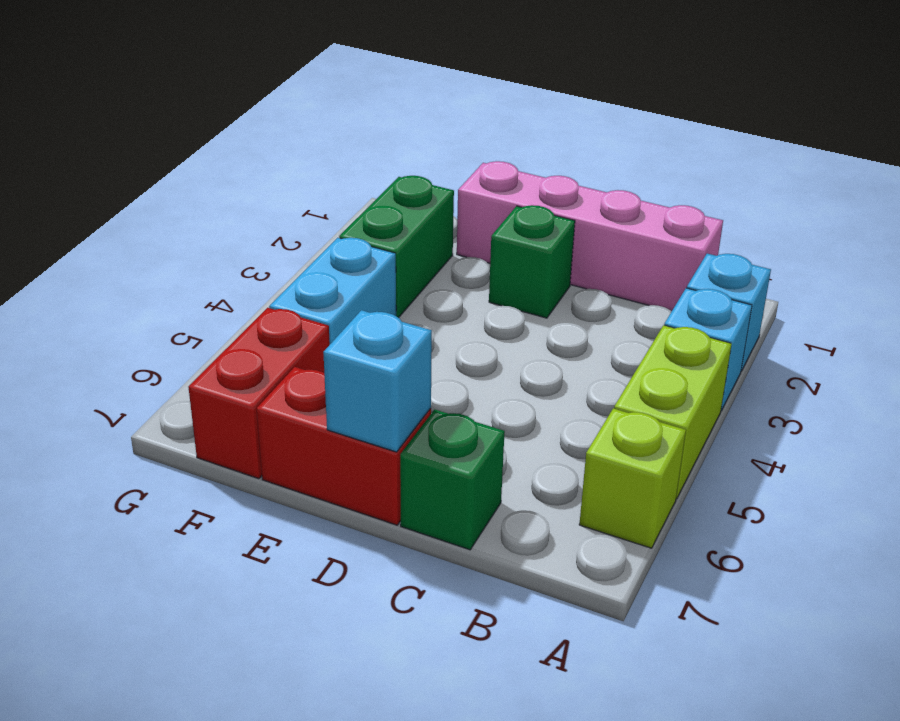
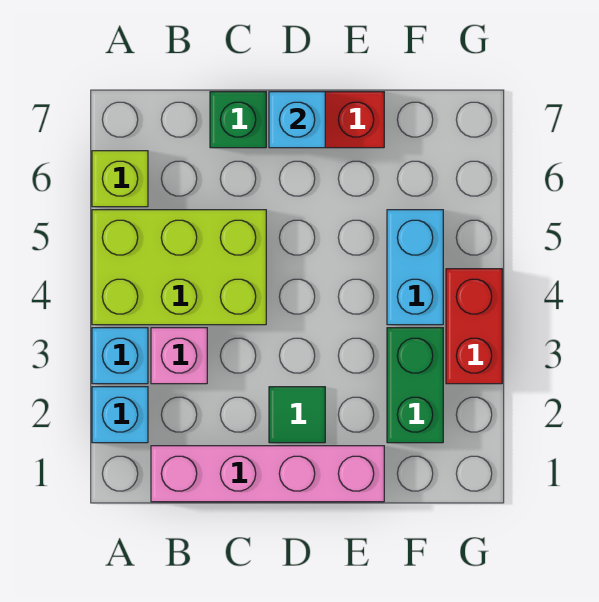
lime 1x2 brick [614,325,732,499] -> lime 2x3 brick [92,210,266,325]
none -> pink 1x1 brick [151,328,207,384]
green 1x1 brick [489,205,575,318] -> green 1x1 tile [269,387,325,443]
red 1x2 brick [189,308,330,479] -> red 1x2 brick moved to [446,269,502,384]

